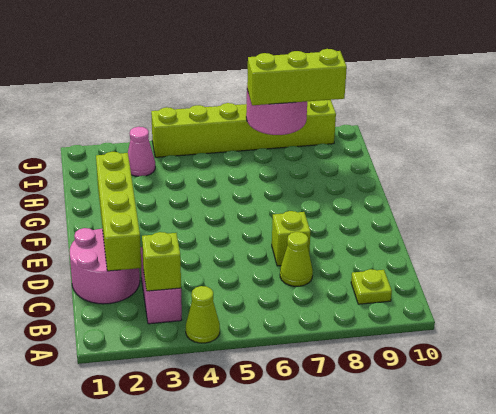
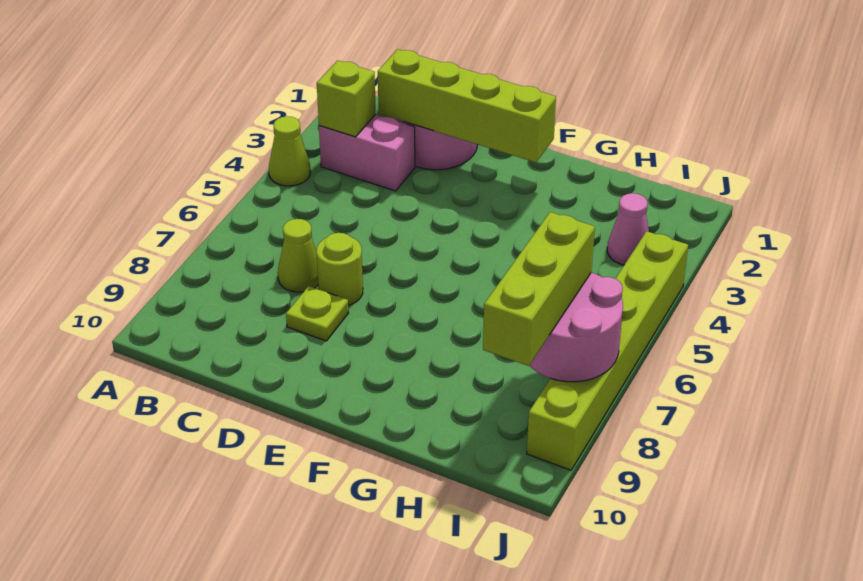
lime 1x1 plate [351,269,392,304] -> lime 1x1 plate moved to [286,286,348,341]
lime 1x1 brick [272,211,310,266] -> lime 1x1 round brick [316,233,363,305]

